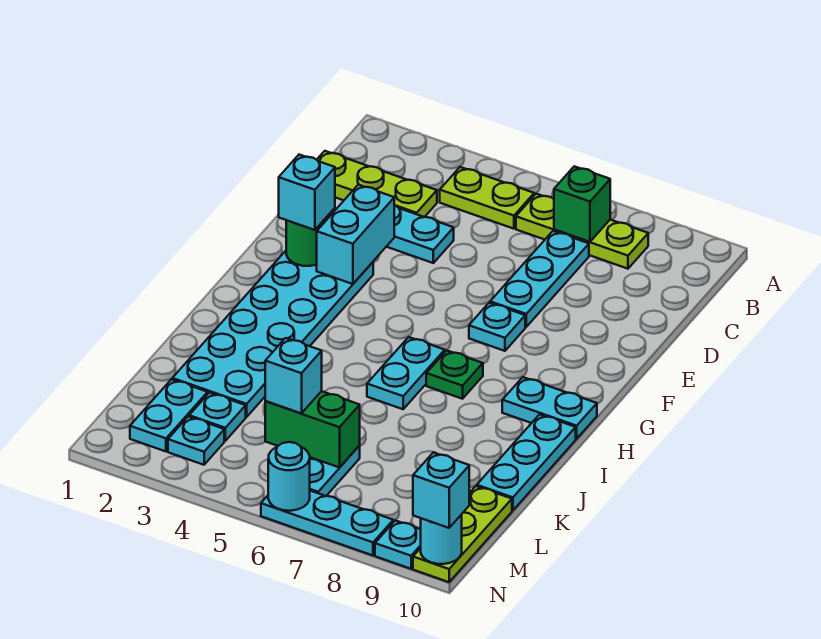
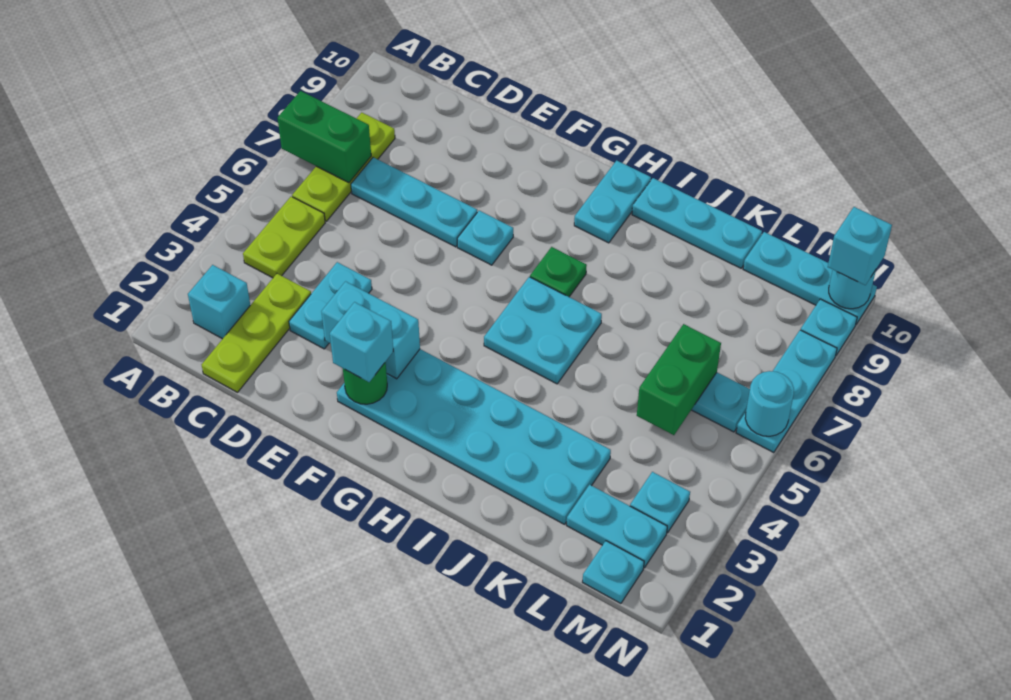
green 1x1 brick [554,166,610,242] -> green 1x2 brick [278,91,371,183]
cyan 1x2 plate [367,337,445,409] -> cyan 2x2 plate [484,277,602,384]
cyan 1x1 plate [189,393,246,441] -> cyan 1x1 plate moved to [583,541,644,603]
cyan 1x1 brick [265,338,322,413] -> cyan 1x1 brick moved to [188,265,250,339]
lime 1x3 plate [413,486,512,582] -> cyan 1x3 plate [743,232,877,324]

